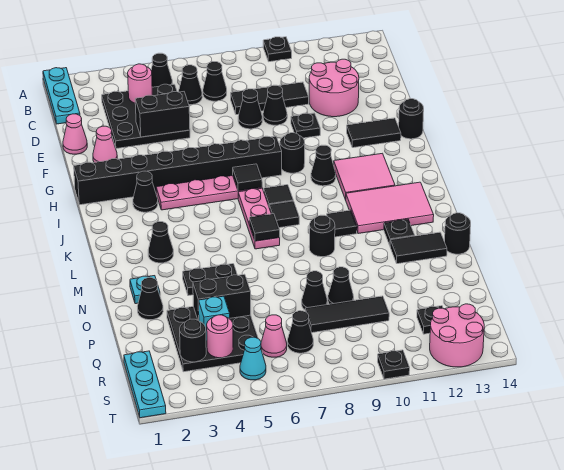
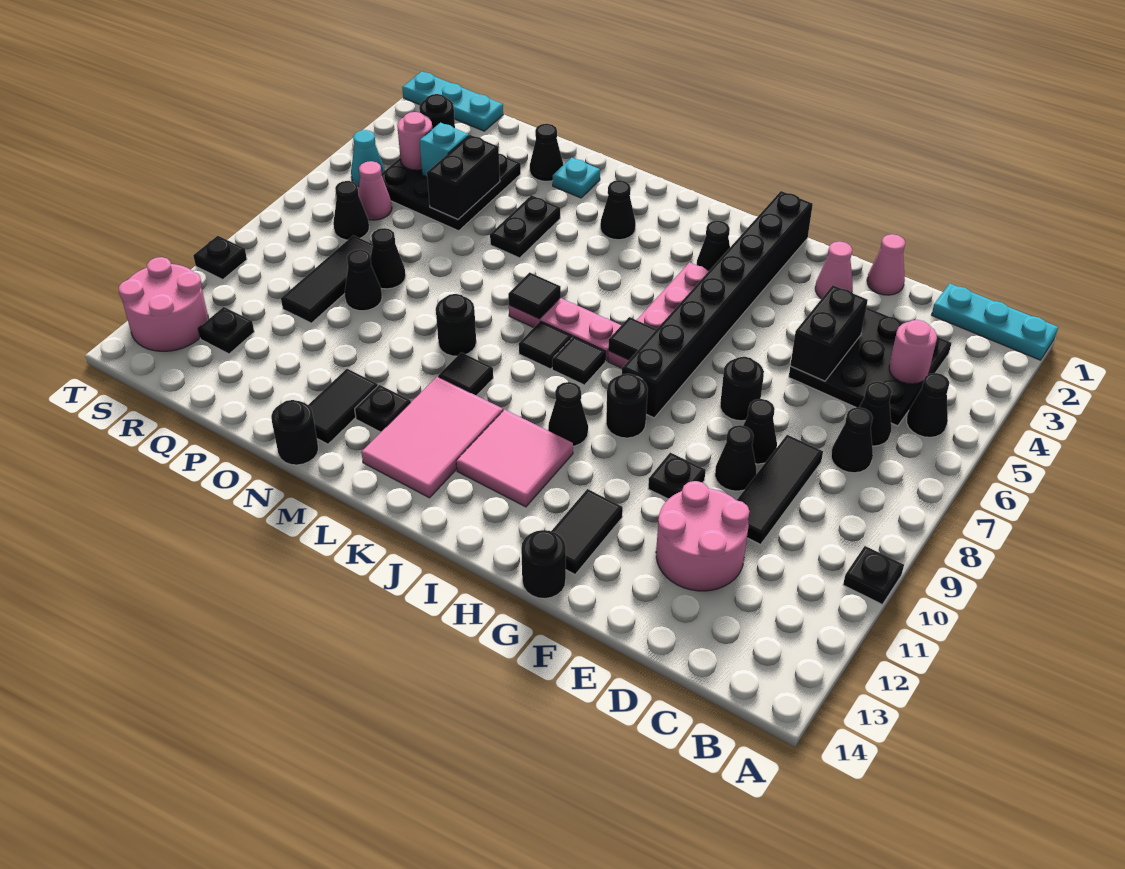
none -> black 1x1 round brick [720,357,764,421]

